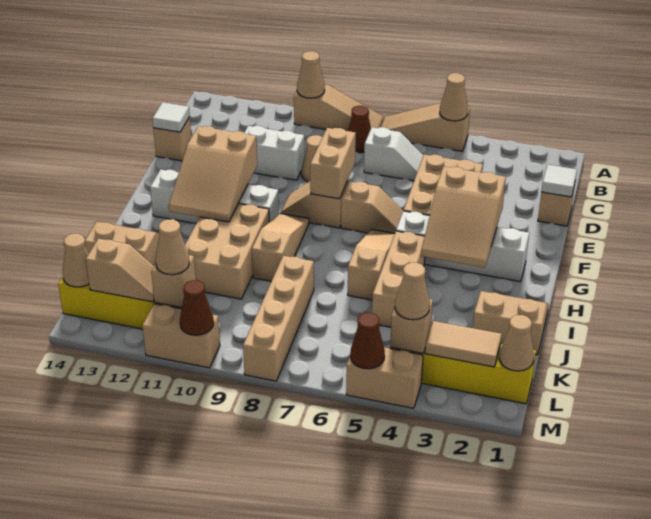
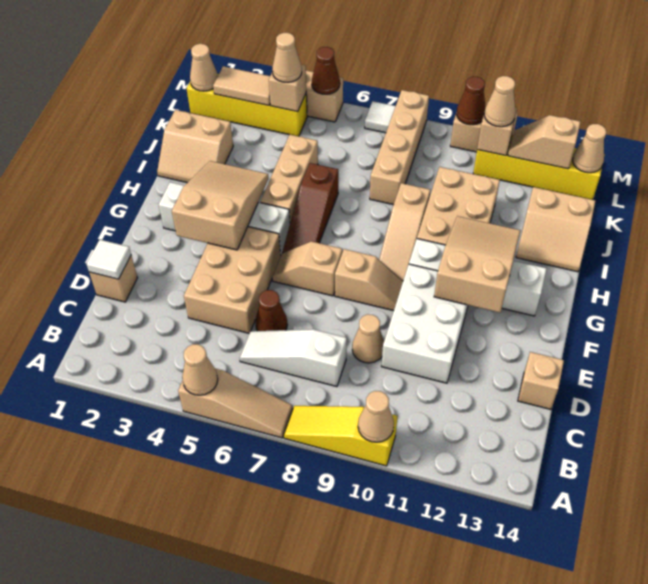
tan 1x3 slope [294,85,383,131] -> yellow 1x3 slope [284,406,397,466]
brown 1x1 cone [348,106,371,153] -> brown 1x1 cone moved to [255,290,287,331]
white 1x2 slope [364,127,423,181] -> white 1x3 slope [240,329,347,387]
white 1x2 brick [244,126,304,180] -> white 2x3 brick [382,264,468,383]
white 1x1 tile [152,102,190,132] -> white 1x1 tile moved to [365,101,396,133]
tan 1x2 brick [310,128,356,199] -> none
tan 1x3 slope [348,229,395,300] -> brown 1x3 slope [282,163,338,253]

